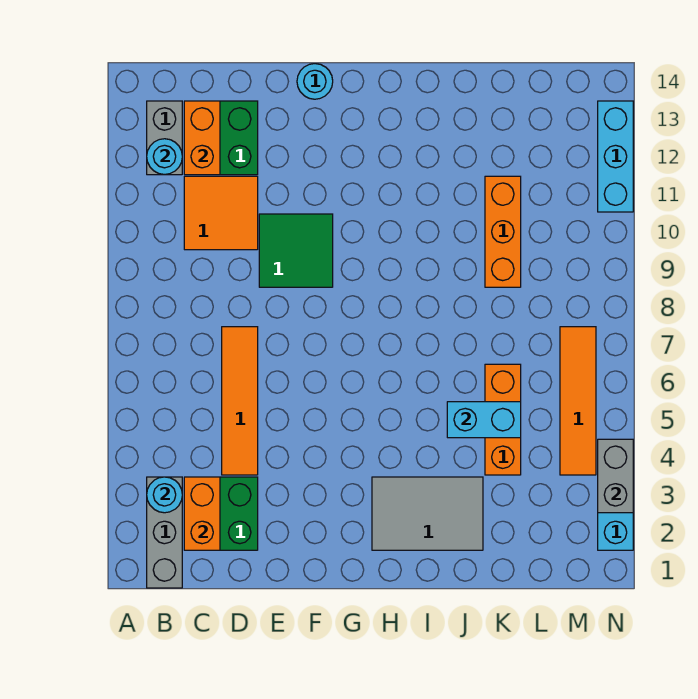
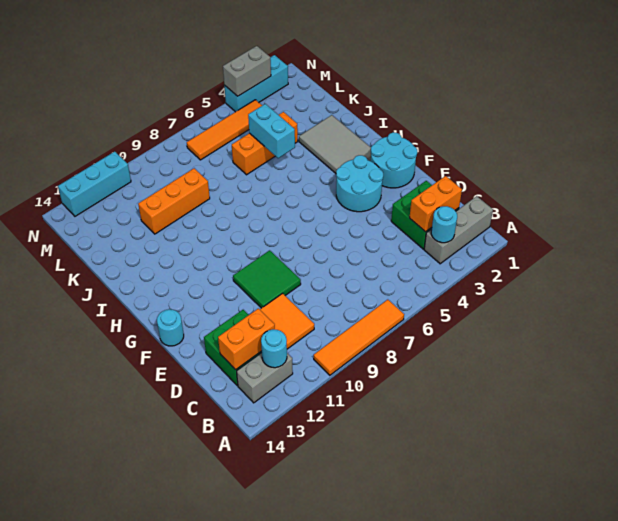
orange 1x4 tile [222,327,258,475] -> orange 1x4 tile moved to [314,300,404,375]
none -> cyan 2x2 round brick [371,132,417,188]
none -> cyan 2x2 round brick [336,155,383,212]

